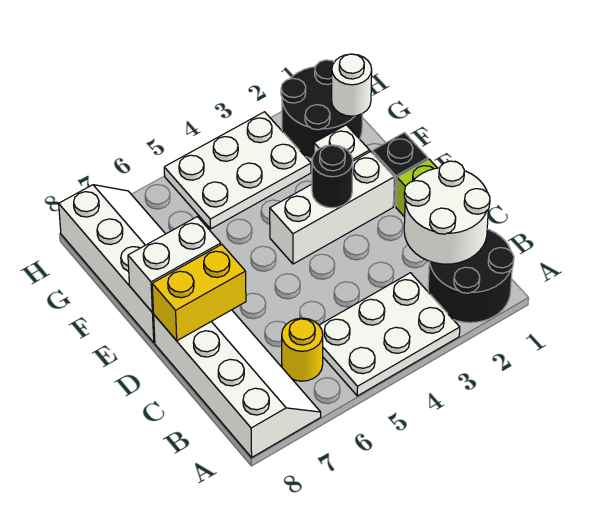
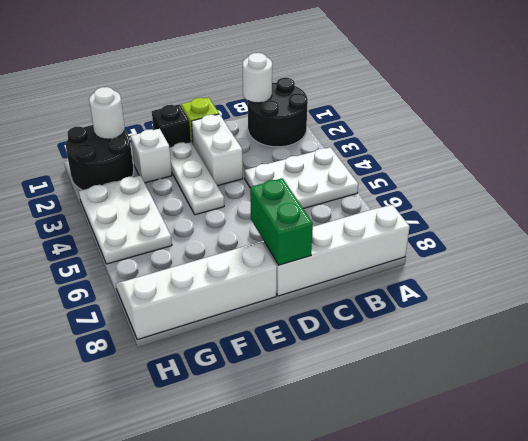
white 2x3 plate [319,273,460,396] -> white 2x3 plate turned to [245,147,358,209]
white 2x2 round brick [404,161,490,264] -> white 1x1 round brick [243,53,272,103]
yellow 1x1 round brick [282,318,323,381] -> none
yellow 1x2 brick [152,245,246,341] -> green 1x2 brick [250,178,313,265]
white 1x3 brick [270,151,394,264] -> white 1x3 plate [169,142,224,215]
black 1x1 round brick [312,145,353,208] -> none
white 1x2 brick [128,217,221,313] -> white 1x2 brick moved to [192,114,243,186]

